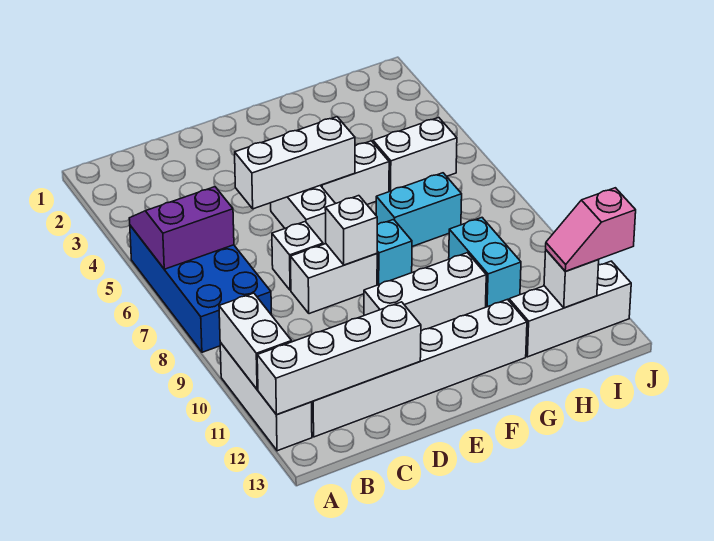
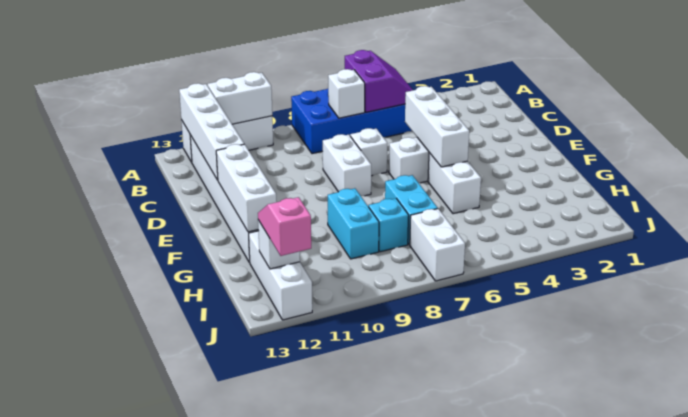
white 1x1 brick [325,196,377,265] -> white 1x1 brick moved to [328,69,365,118]
white 1x3 brick [364,253,486,331] -> white 1x3 brick moved to [216,144,276,232]
cyan 1x1 brick [377,219,412,285] -> cyan 1x1 brick moved to [369,199,409,252]
white 1x2 brick [373,118,457,192] -> white 1x2 brick moved to [410,209,465,281]
cyan 1x2 brick [449,218,521,307] -> cyan 1x2 brick turned to [328,188,379,259]

